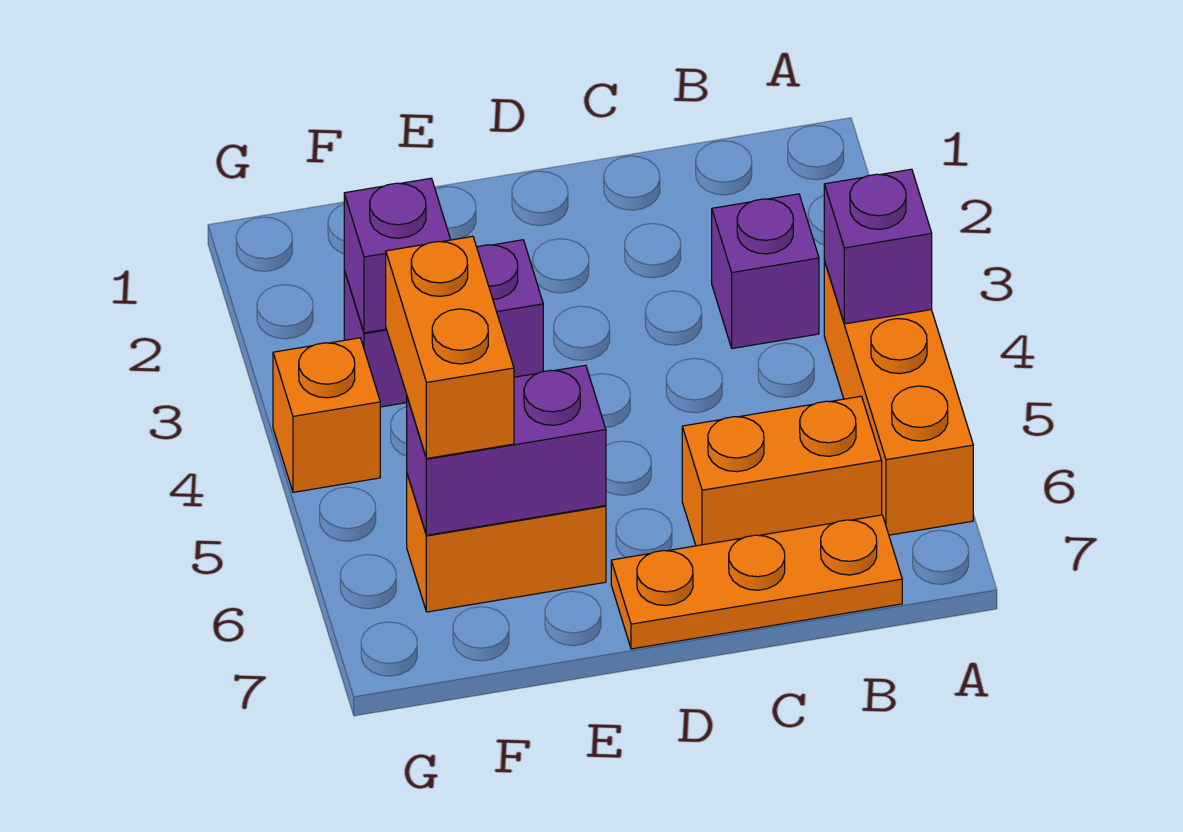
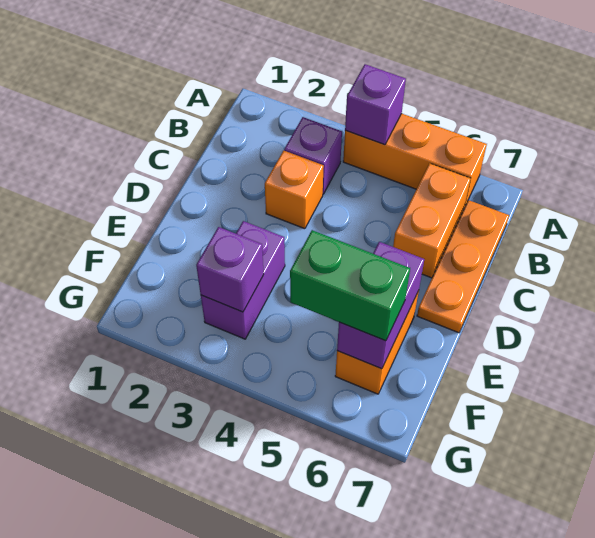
orange 1x2 brick [386,236,514,459] -> green 1x2 brick [290,230,410,341]
orange 1x1 brick [273,338,380,492] -> orange 1x1 brick moved to [265,151,324,229]

